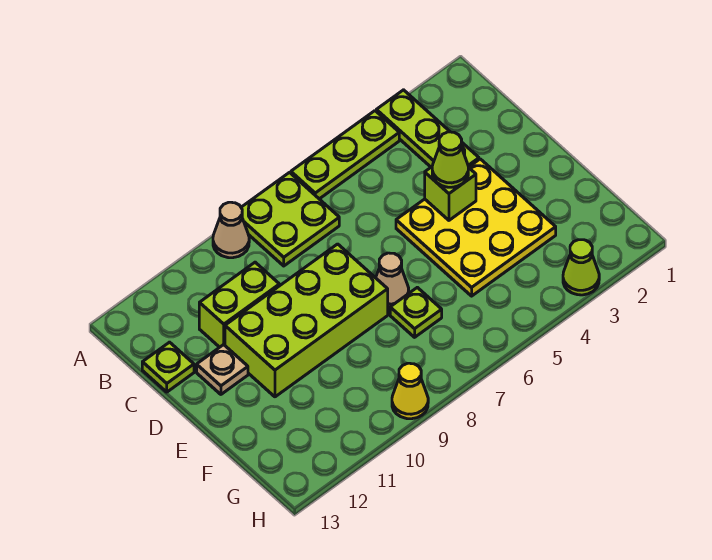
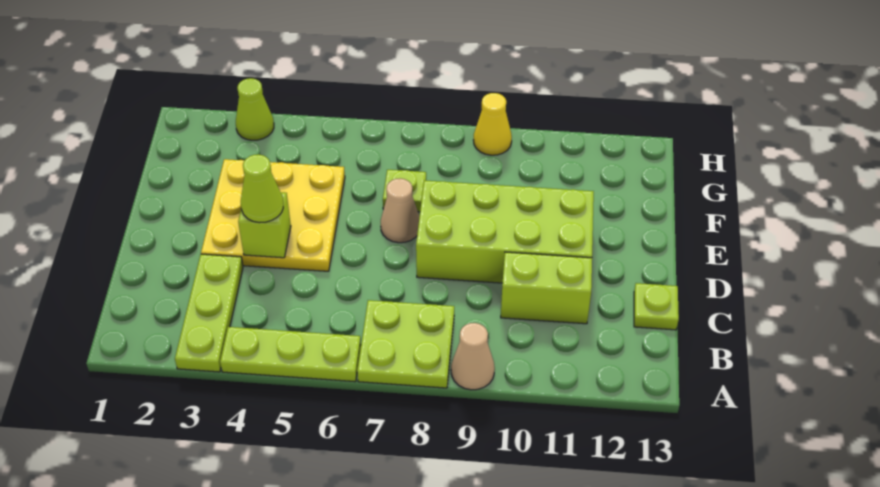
tan 1x1 plate [197,345,248,394] -> none

